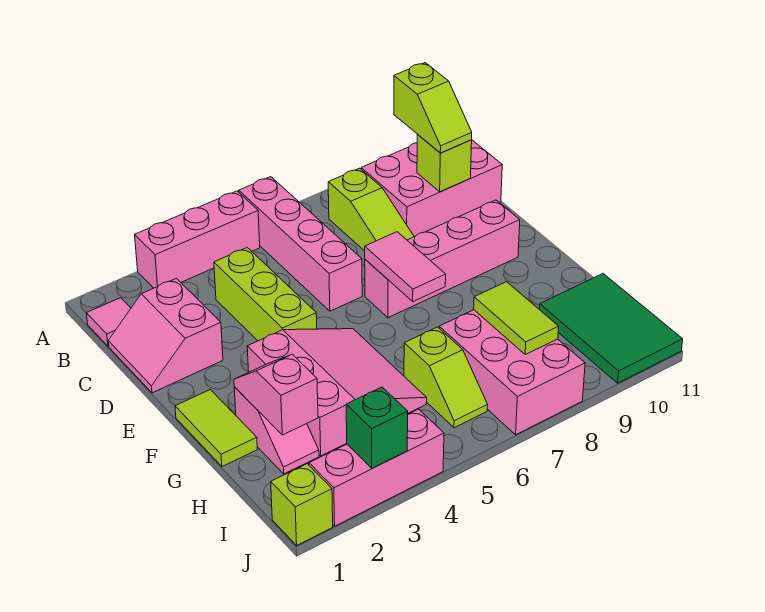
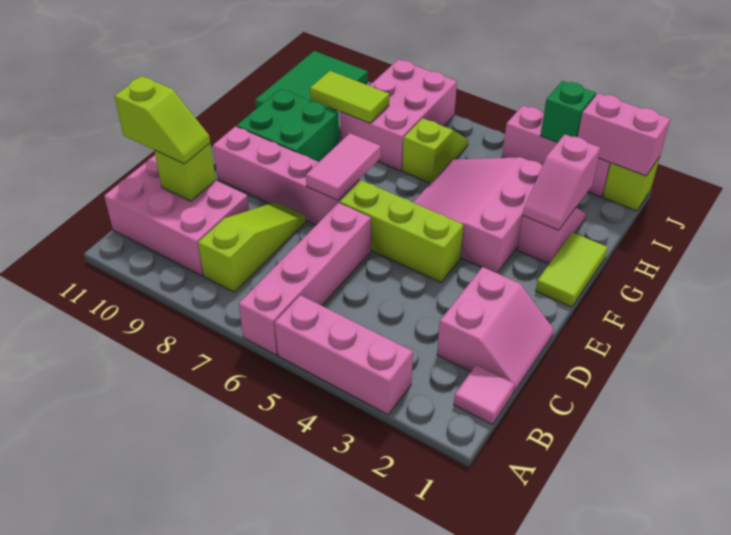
lime 1x2 slope [394,63,472,153] -> lime 1x2 slope turned to [114,76,210,164]
lime 1x3 brick [214,248,317,341] -> lime 1x3 brick turned to [340,180,464,282]
none -> green 2x2 brick [237,89,339,162]
lime 1x2 tile [474,282,559,355] -> lime 1x2 tile turned to [310,71,389,123]
none -> pink 1x2 brick [578,93,670,176]

